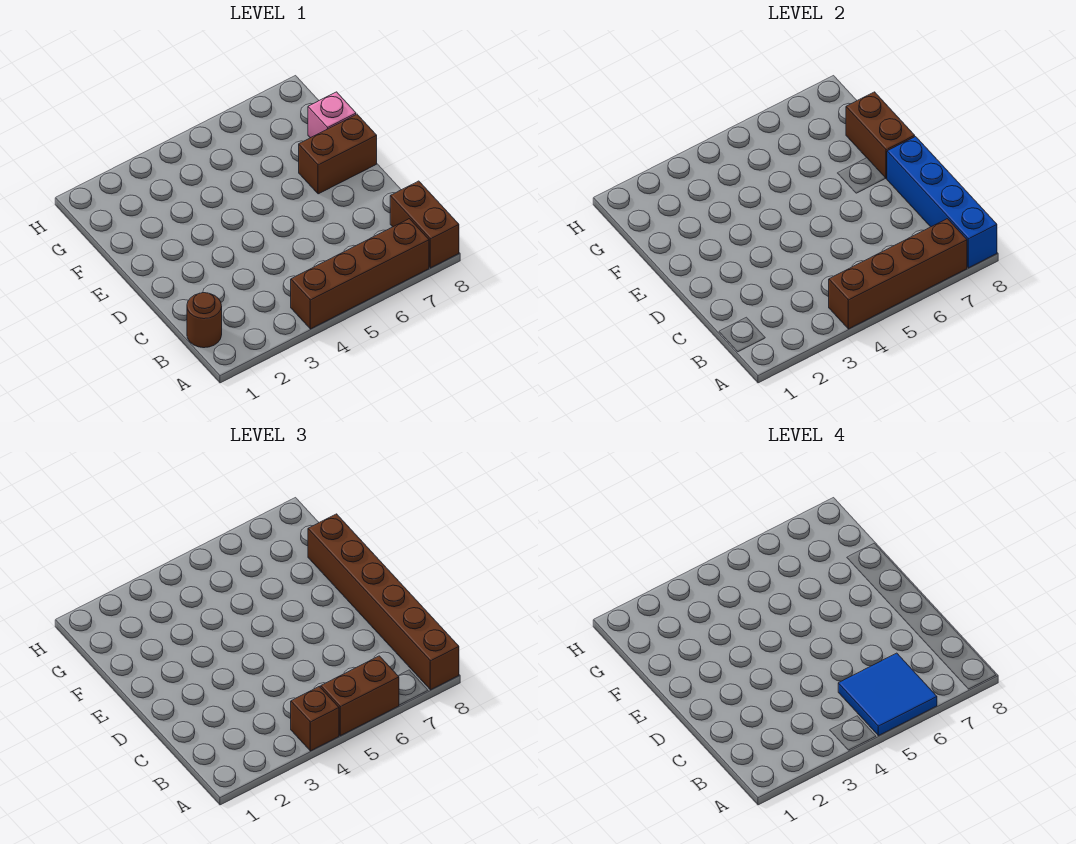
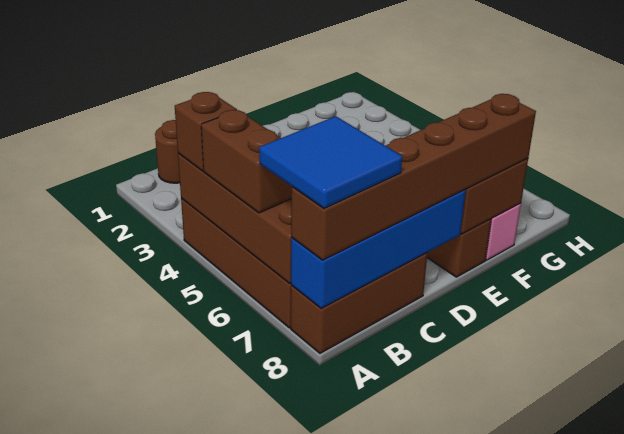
blue 2x2 tile [838,653,937,736] -> blue 2x2 tile moved to [259,116,402,208]
brown 1x2 brick [390,181,459,268] -> brown 1x3 brick [291,253,427,353]

